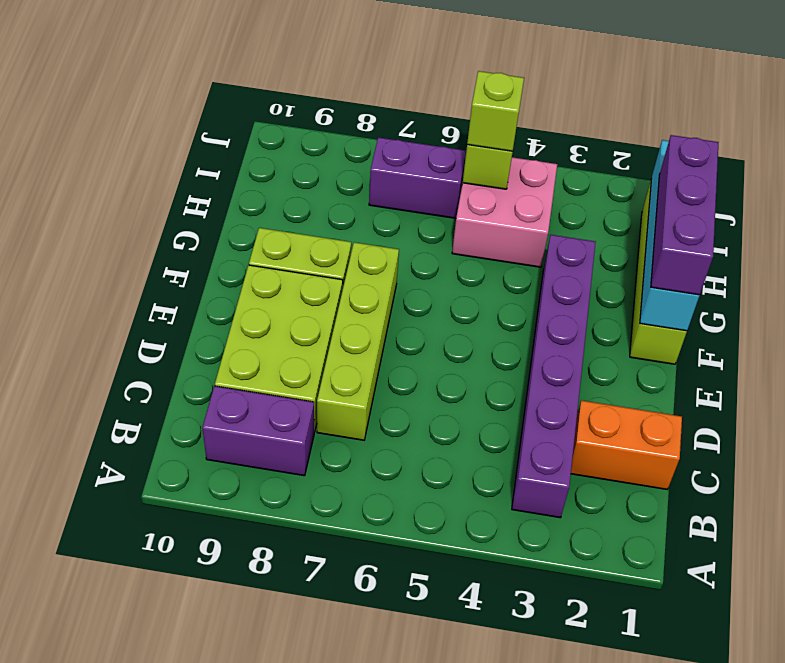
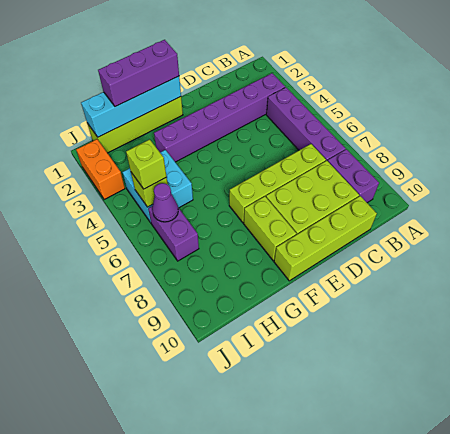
none -> purple 1x4 brick [266,87,346,161]
orange 1x2 brick [571,400,682,489] -> orange 1x2 brick moved to [76,139,125,200]
none -> lime 1x4 brick [274,196,377,281]
pink 2x2 brick [452,157,557,267] -> cyan 2x2 brick [123,150,193,223]
none -> purple 1x1 cone [152,183,178,222]

